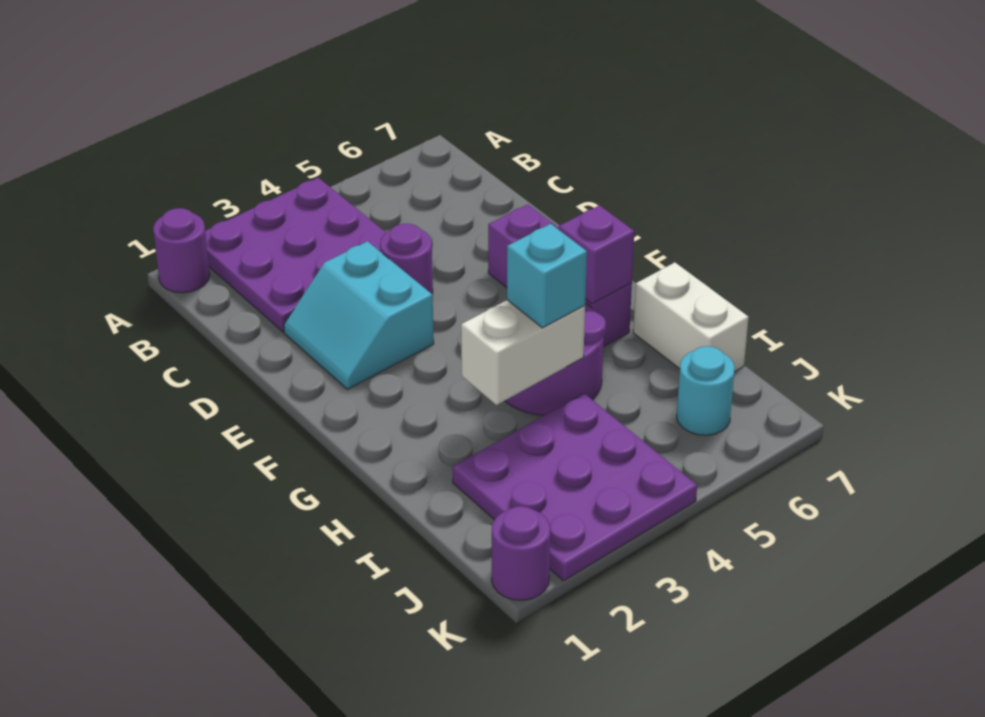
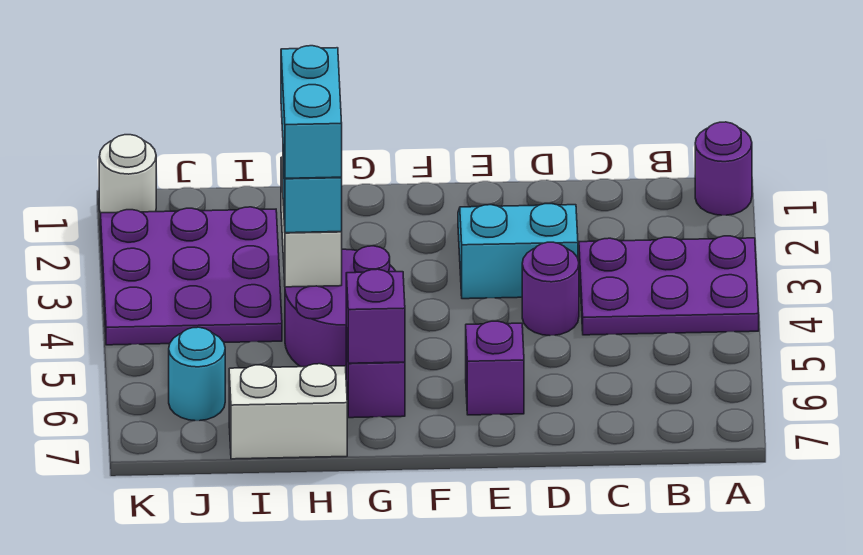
purple 3x3 plate [205,178,386,332] -> purple 2x3 plate [579,236,759,335]
none -> cyan 1x2 brick [281,46,342,178]
purple 1x1 round brick [492,506,550,600] -> white 1x1 round brick [99,135,156,213]

